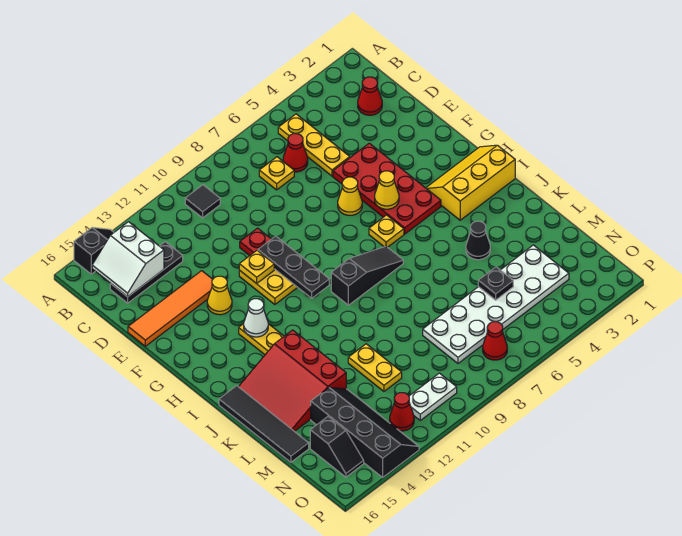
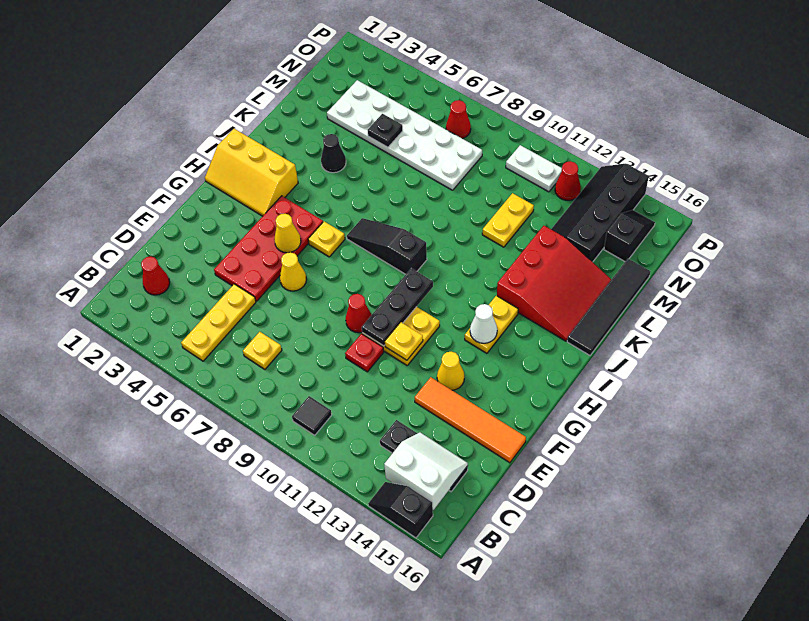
white 2x2 slope [92,222,164,297] -> white 2x2 slope turned to [384,432,468,510]
red 1x1 cone [283,134,308,172] -> red 1x1 cone moved to [346,294,372,333]

